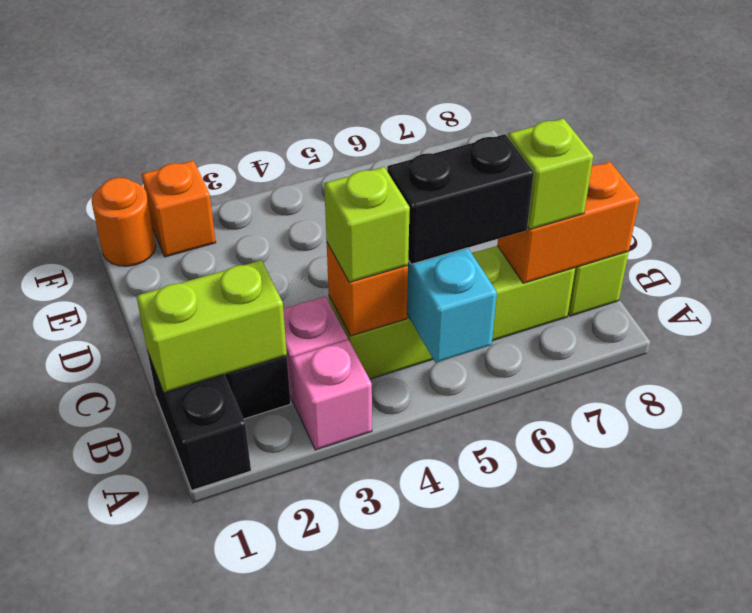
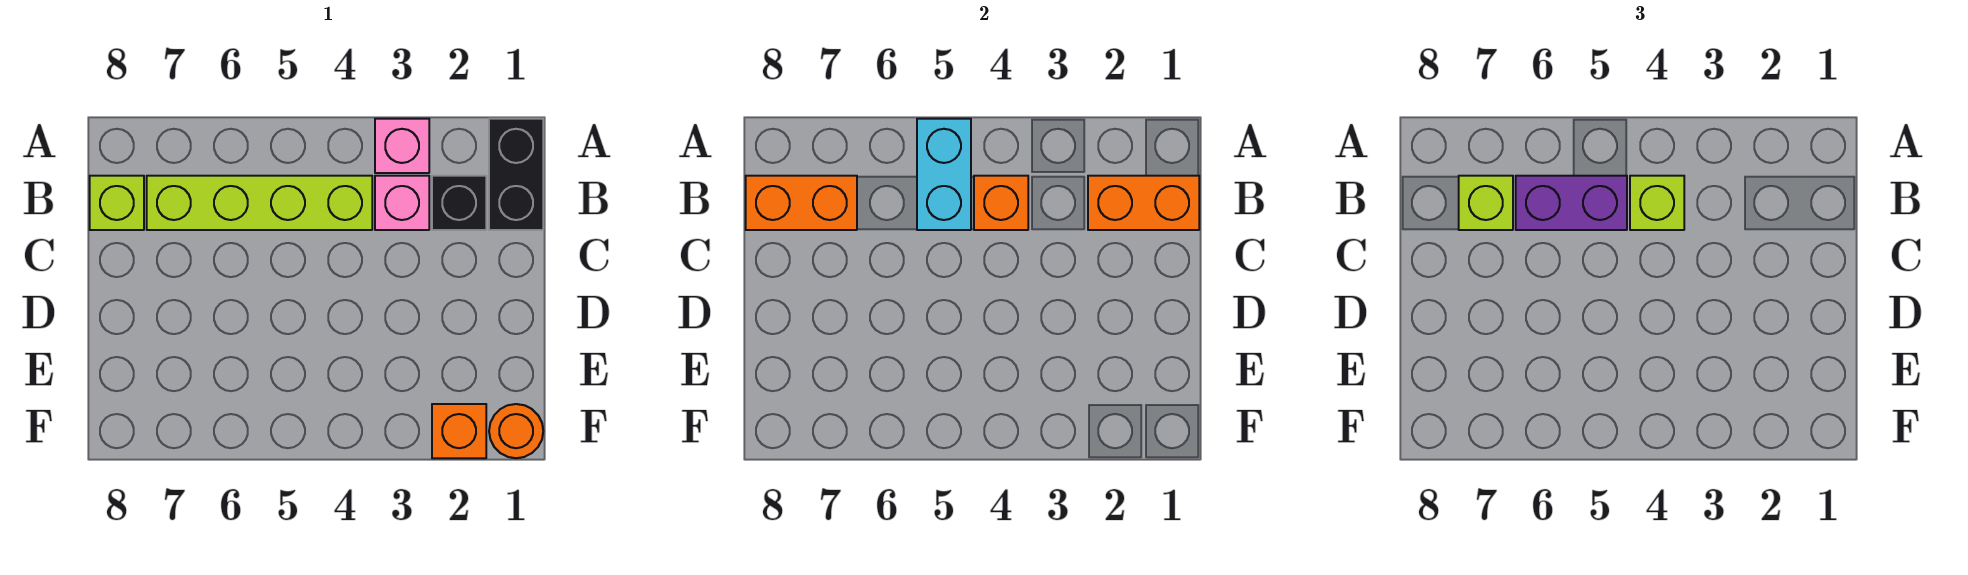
lime 1x2 brick [136,260,287,393] -> orange 1x2 brick [1088,176,1199,230]
black 1x2 brick [387,134,534,264] -> purple 1x2 brick [1516,176,1627,230]

